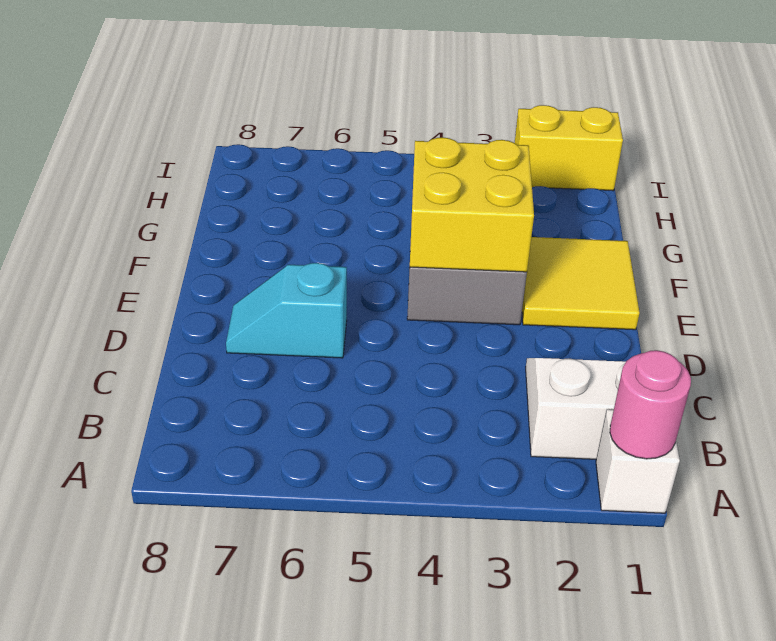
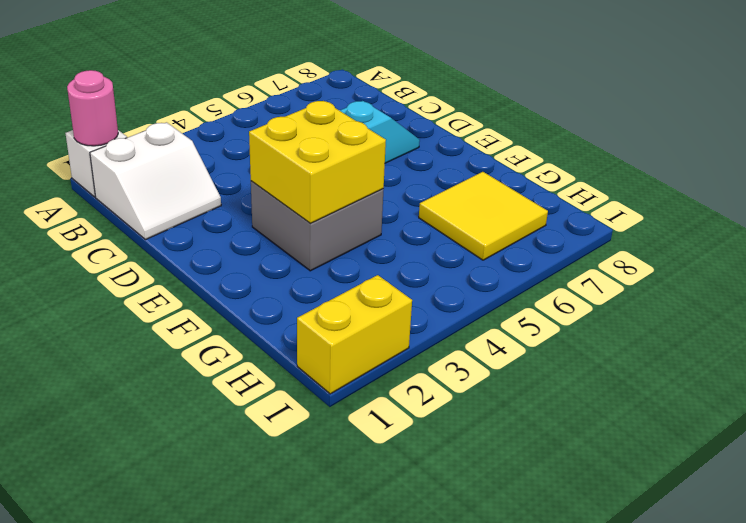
yellow 2x2 tile [522,237,640,330] -> yellow 2x2 tile moved to [419,172,548,260]

